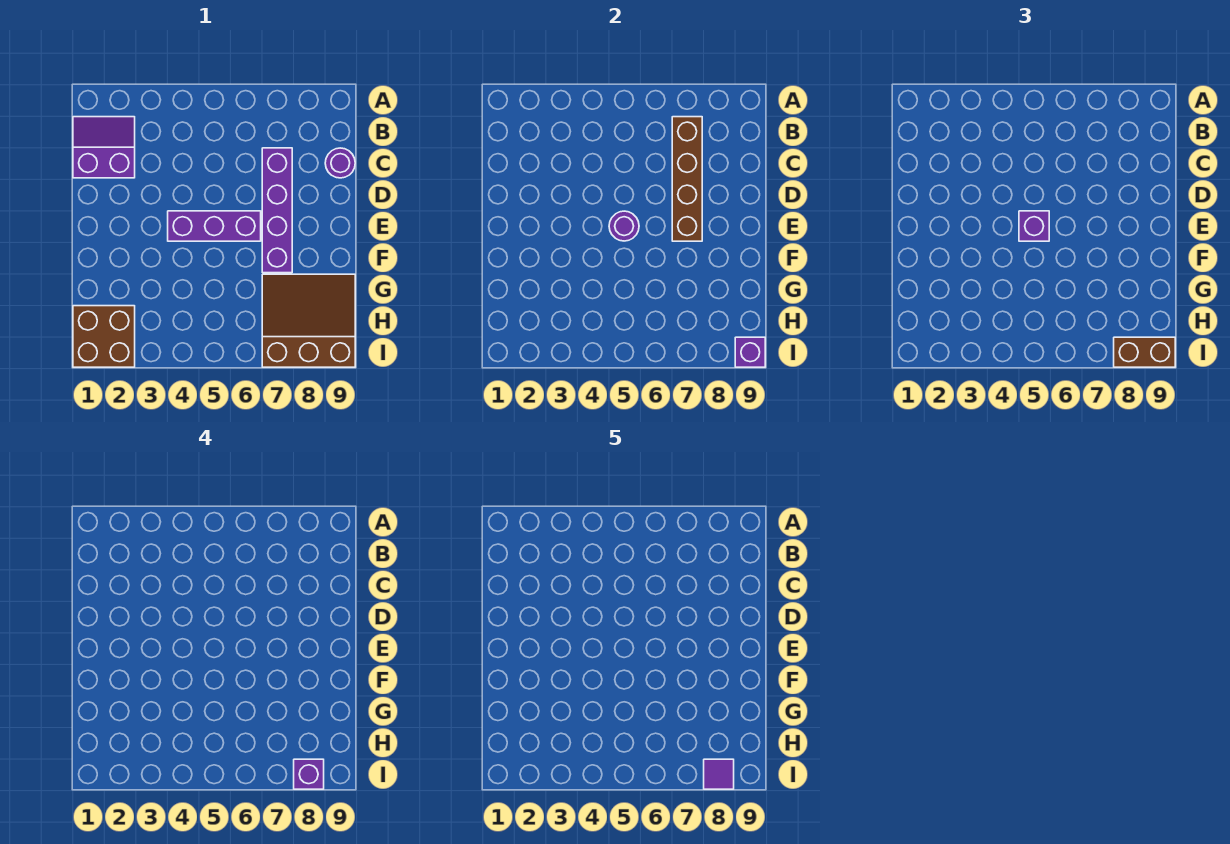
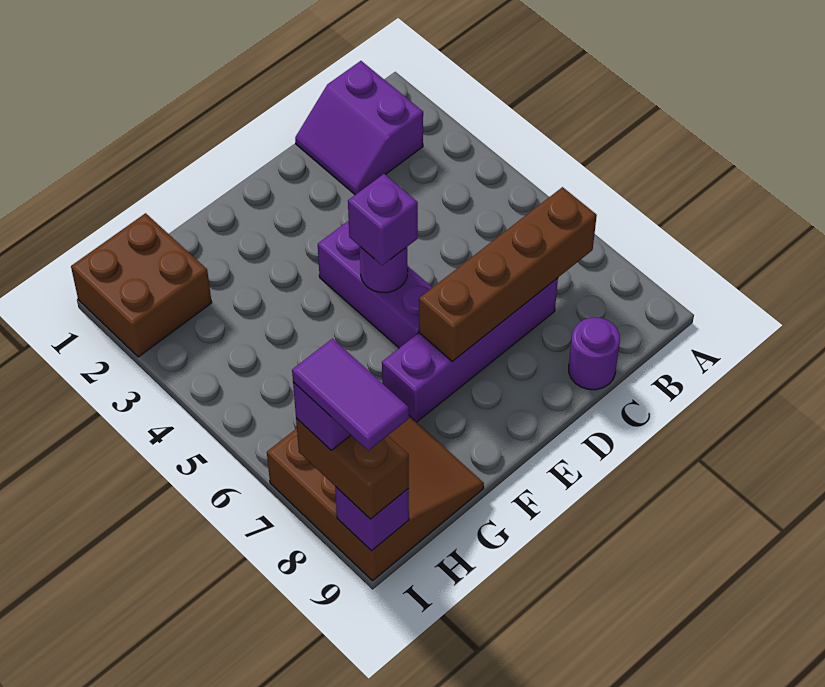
purple 2x2 slope [73,117,135,178] -> purple 2x2 slope turned to [295,61,423,195]
purple 1x1 tile [704,759,734,789] -> purple 1x2 tile [292,339,409,451]

